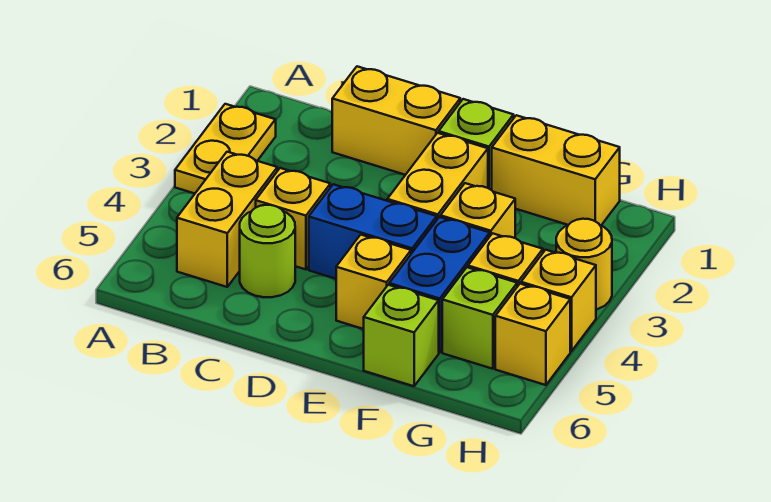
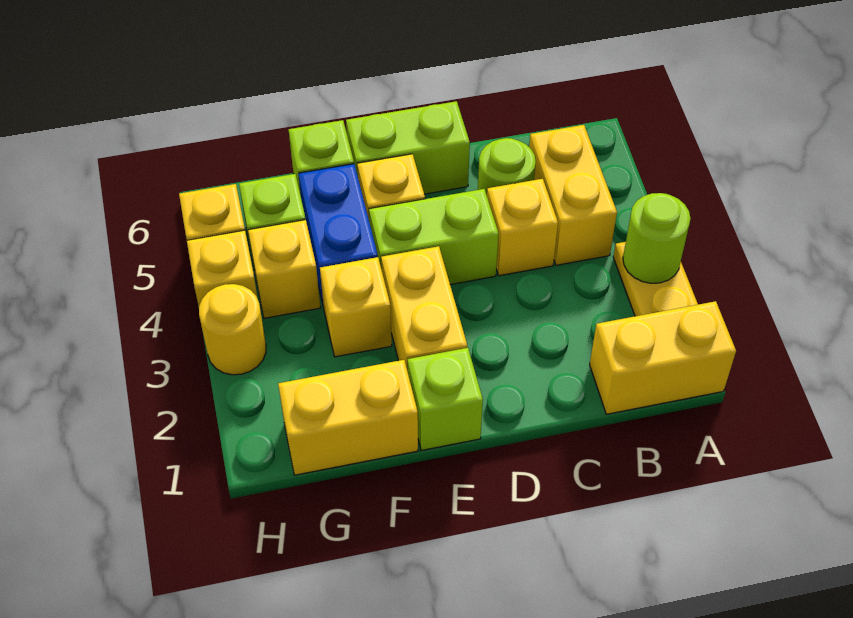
none -> lime 1x1 round brick [623,193,691,283]
yellow 1x2 brick [332,66,460,175] -> yellow 1x2 brick moved to [590,301,736,414]
blue 1x2 brick [309,184,437,279] -> lime 1x2 brick [369,189,499,285]
none -> lime 1x2 brick [346,101,470,194]

